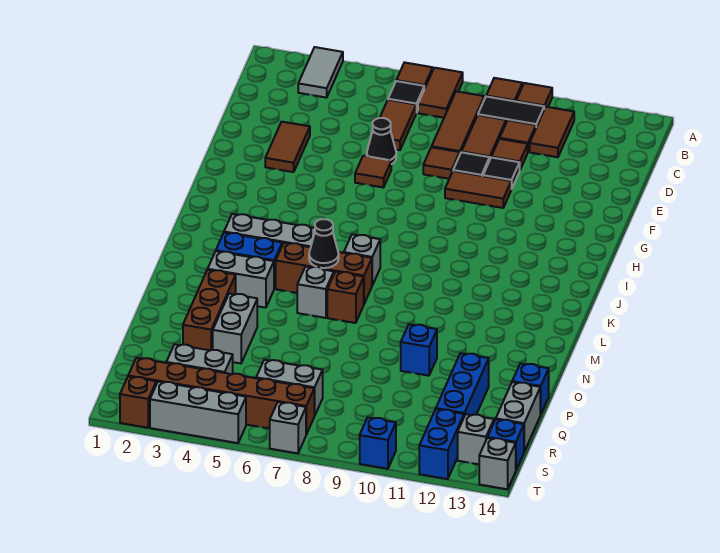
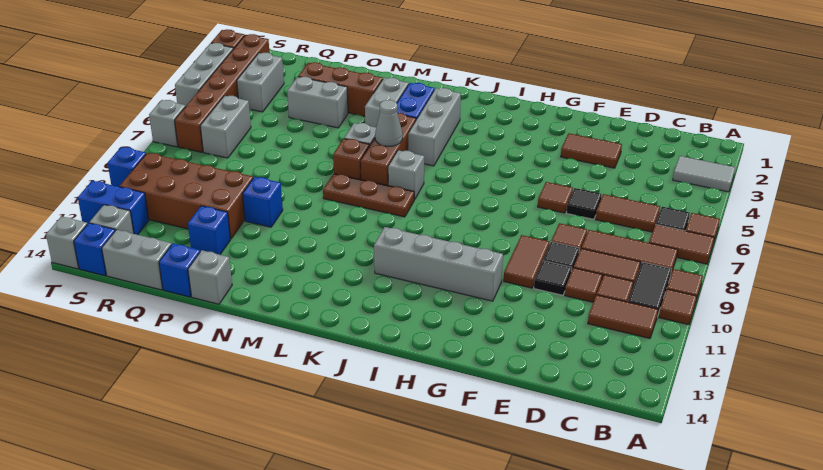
black 1x1 cone [367,118,396,164] -> black 1x1 tile [566,188,602,219]
none -> grey 1x4 brick [374,227,503,301]
none -> brown 1x3 plate [323,174,414,217]
black 1x1 cone [309,219,339,268] -> grey 1x1 cone [375,100,403,146]
none -> grey 1x1 brick [188,250,232,304]
none -> brown 2x4 brick [120,153,253,239]
blue 1x3 brick [436,353,489,416] -> blue 1x1 brick [188,206,230,254]

